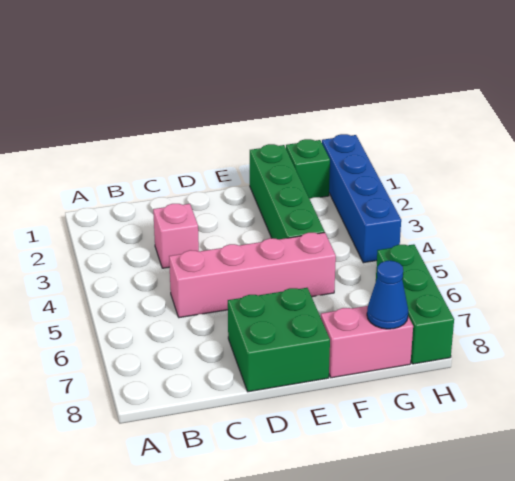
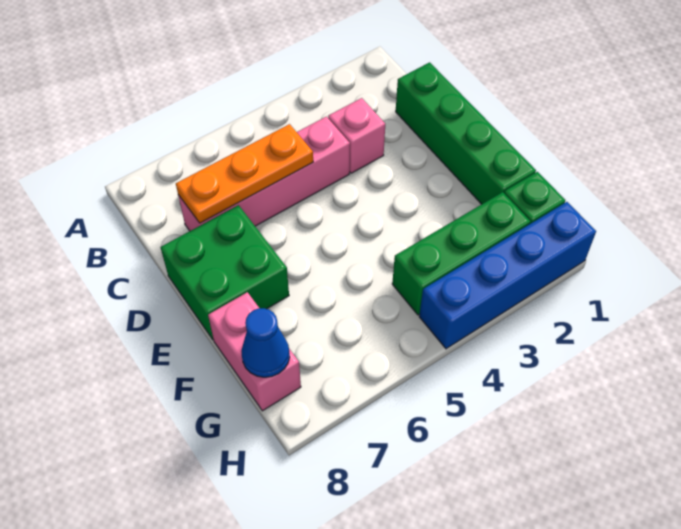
pink 1x4 brick [169,233,336,318] -> pink 1x4 brick turned to [178,117,350,231]
none -> orange 1x3 plate [176,124,313,223]
green 1x4 brick [250,144,325,239] -> green 1x4 brick turned to [396,62,536,204]
green 1x3 brick [376,244,454,364] -> green 1x3 brick moved to [392,192,531,315]

